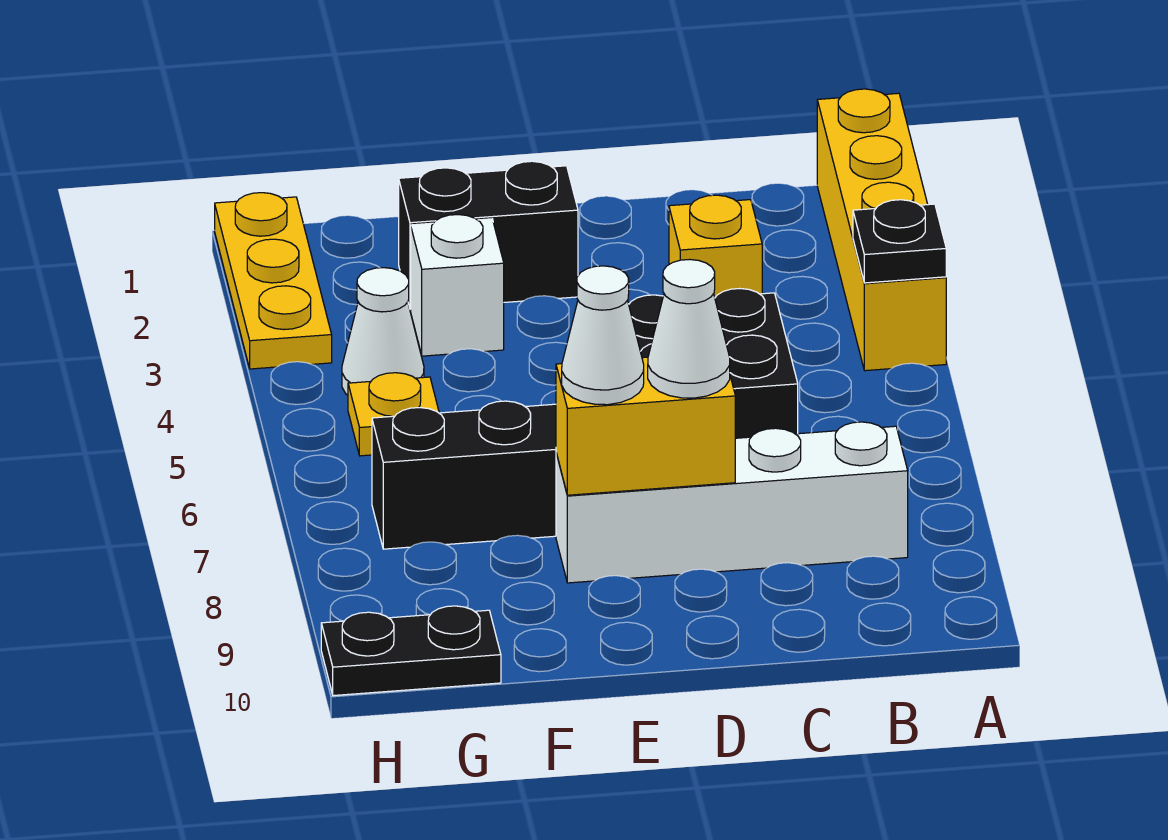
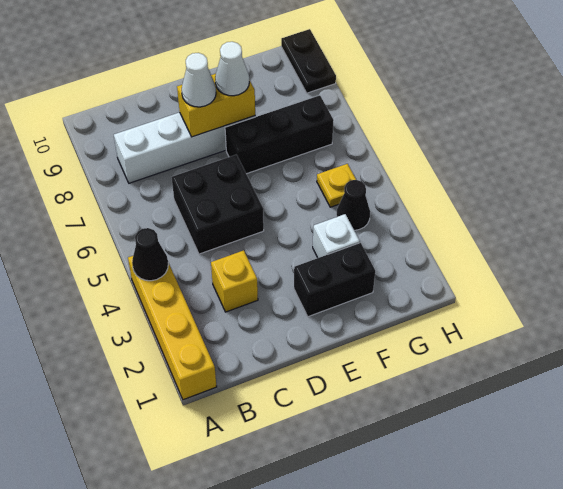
black 1x1 plate [853,200,946,283] -> black 1x1 cone [132,228,168,281]
white 1x1 cone [342,268,424,395] -> black 1x1 cone [336,180,370,230]
black 1x2 plate [321,606,501,696] -> black 1x2 plate turned to [281,29,336,93]
yellow 1x3 plate [215,193,332,369] -> none

